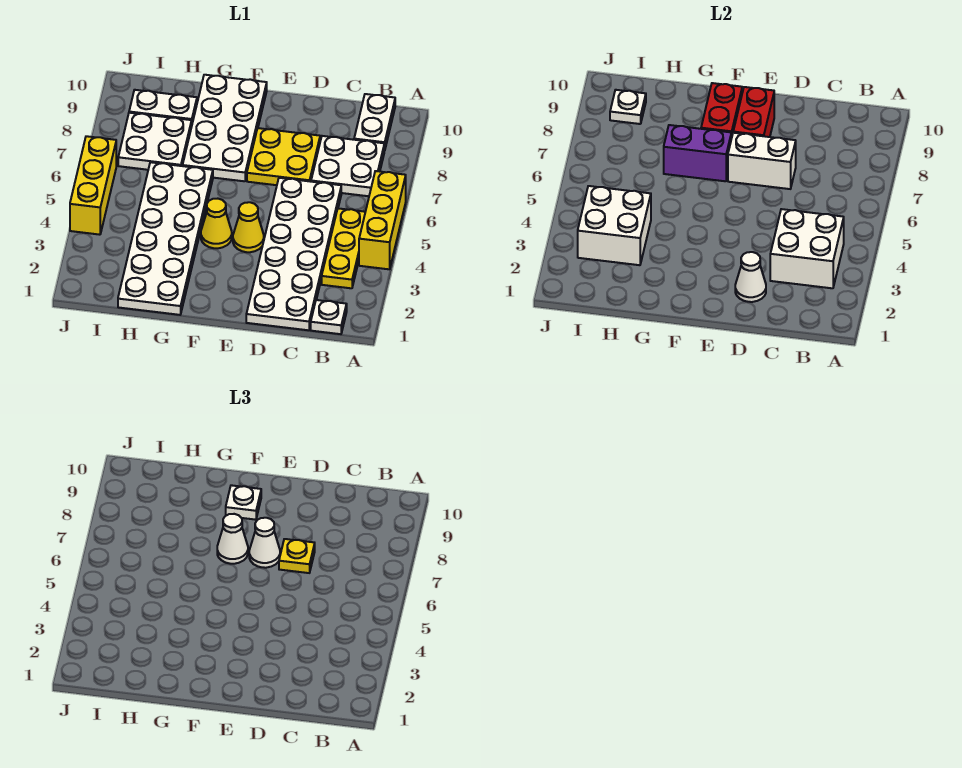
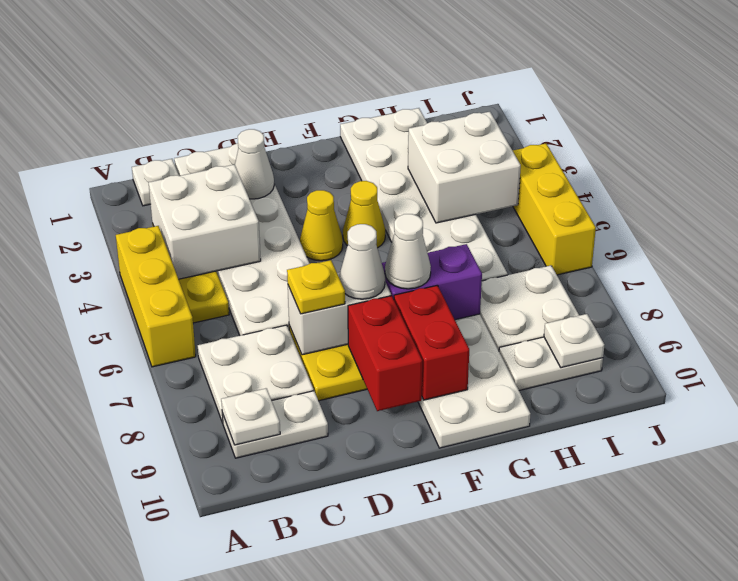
white 1x2 plate [354,94,395,151] -> white 1x2 plate turned to [222,391,328,458]
white 1x1 plate [226,485,261,520] -> white 1x1 plate moved to [221,388,280,445]

